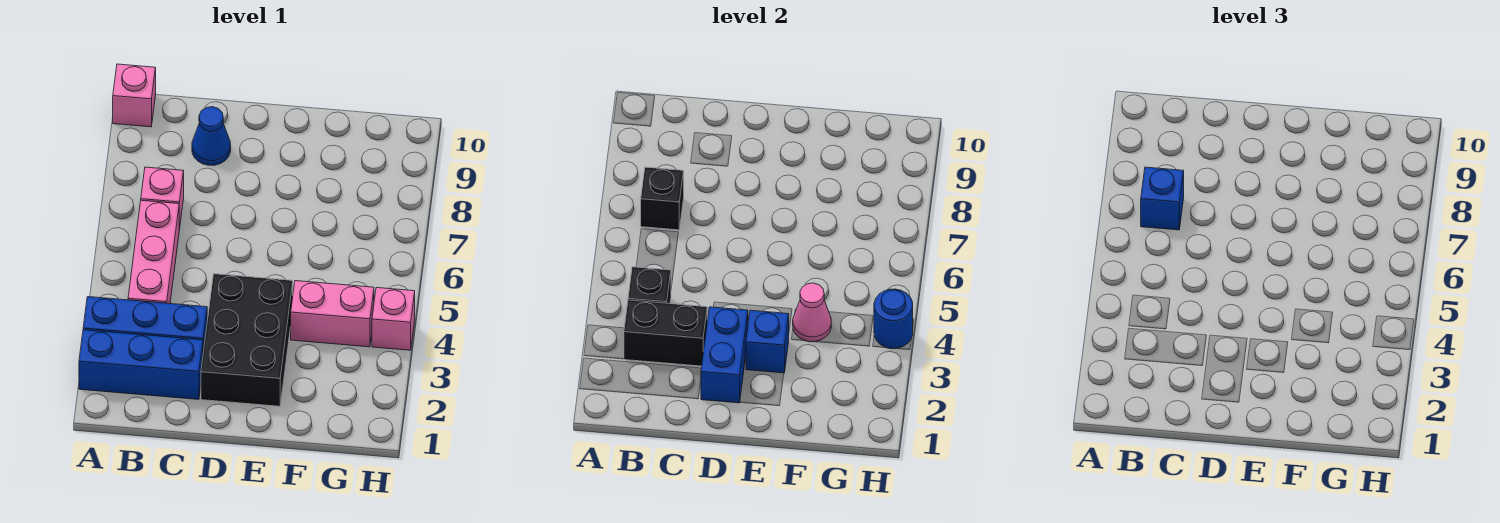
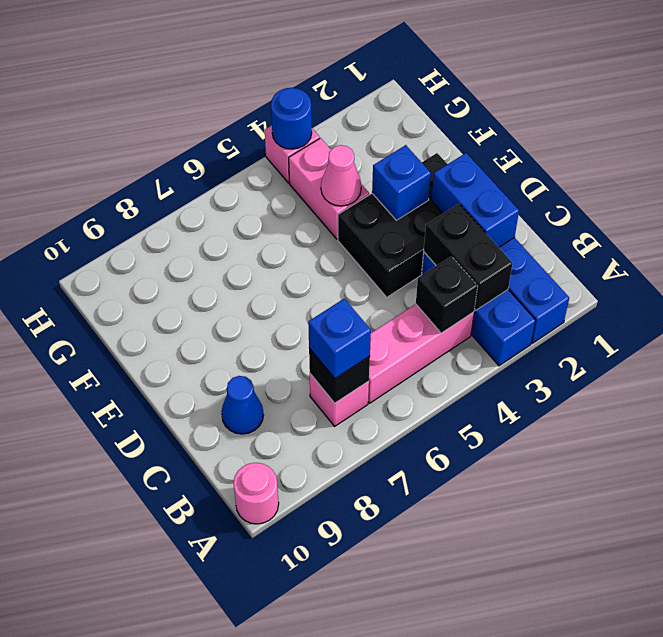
pink 1x1 brick [113,64,156,127] -> pink 1x1 round brick [234,463,279,524]
blue 1x2 brick [701,307,748,403] -> blue 1x2 brick turned to [431,153,519,247]

